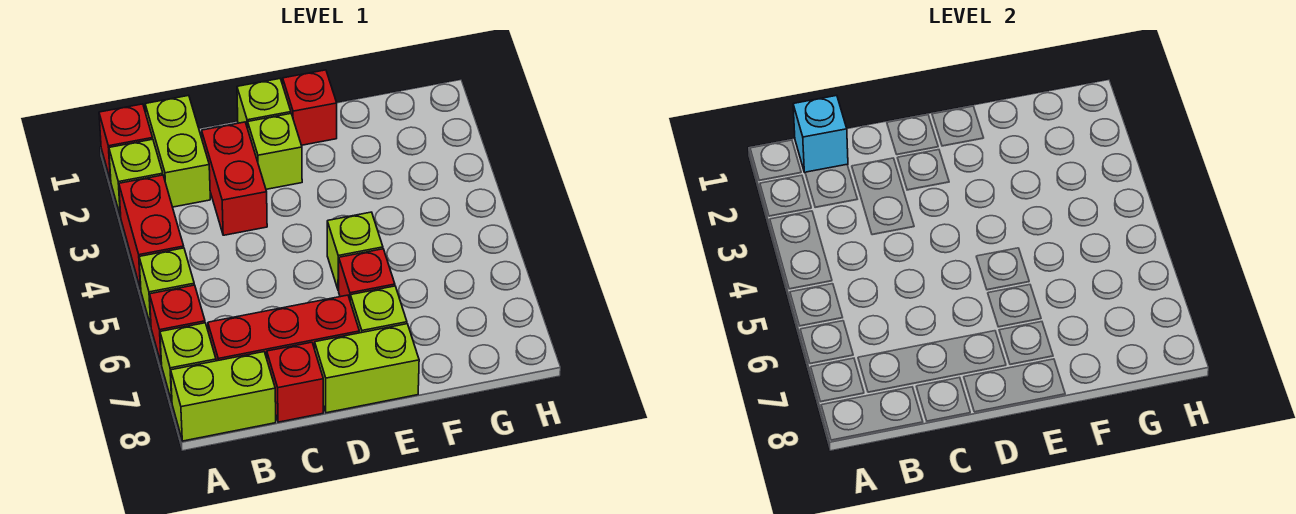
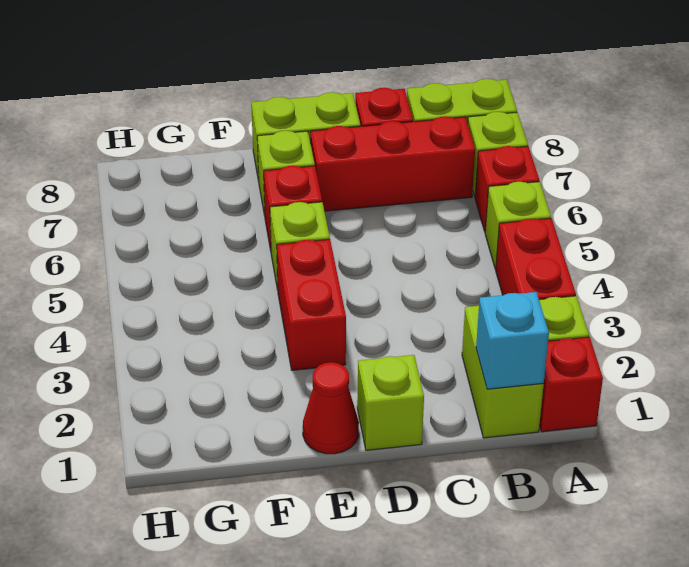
red 1x2 brick [202,122,267,235] -> red 1x2 brick moved to [277,239,346,370]
lime 1x1 brick [248,114,302,189] -> none
red 1x1 brick [283,70,337,145] -> red 1x1 cone [303,362,359,454]

